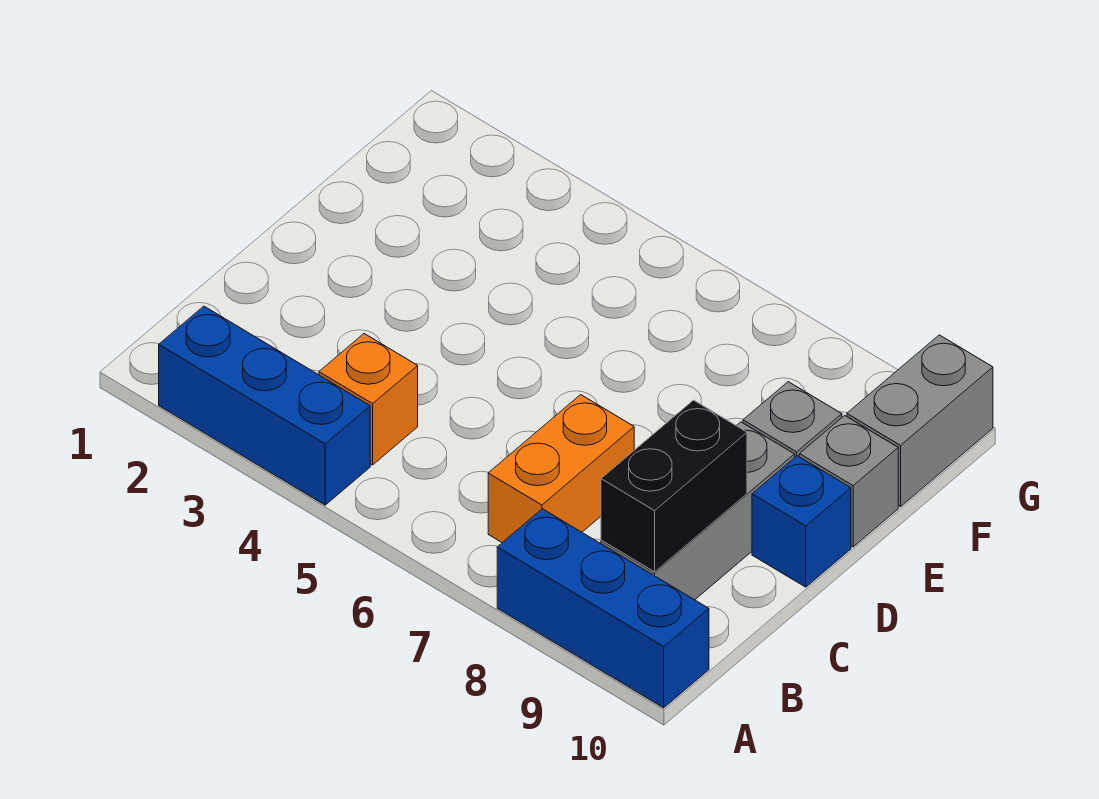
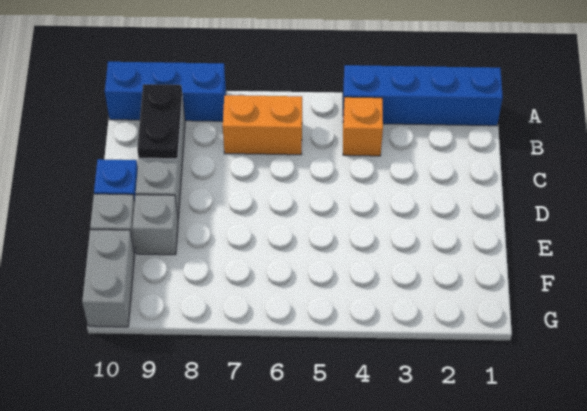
blue 1x3 brick [159,306,370,505] -> blue 1x4 brick [343,65,503,126]
orange 1x2 brick [488,395,634,543] -> orange 1x2 brick turned to [223,95,302,155]
black 1x2 brick [601,400,747,572] -> black 1x2 plate [137,84,182,159]

